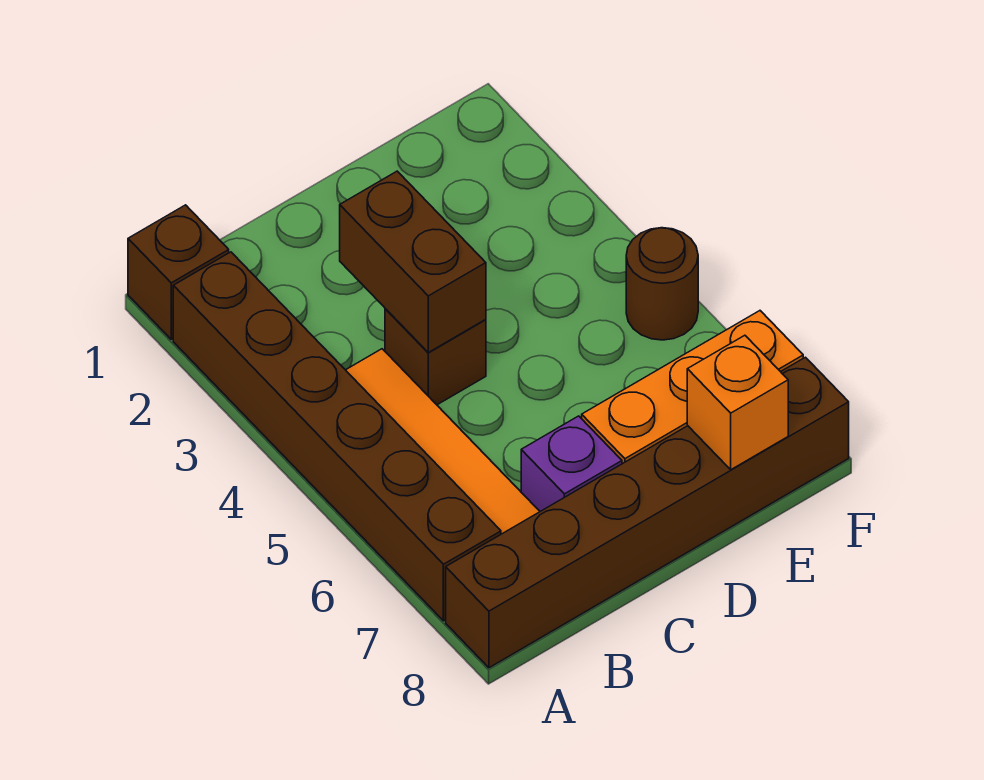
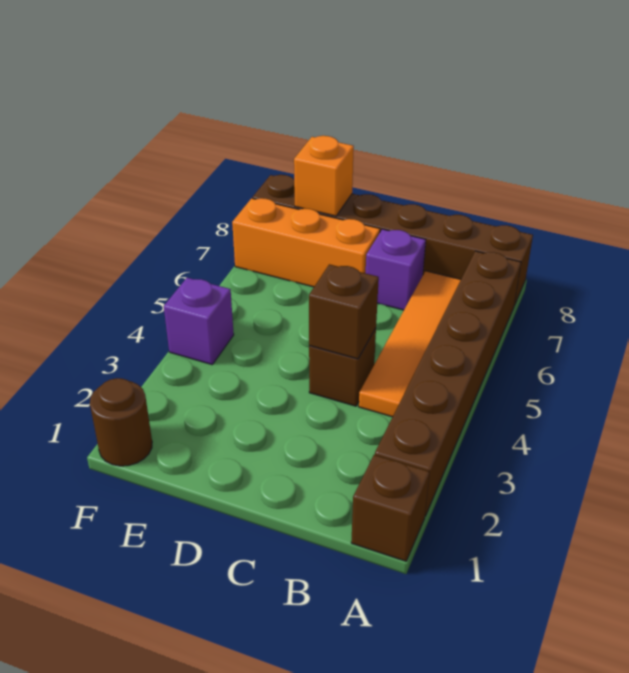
brown 1x2 brick [340,171,486,352] -> brown 1x1 brick [309,264,379,359]
none -> purple 1x1 brick [164,278,234,365]
brown 1x1 round brick [626,228,698,340] -> brown 1x1 round brick moved to [90,378,152,466]

